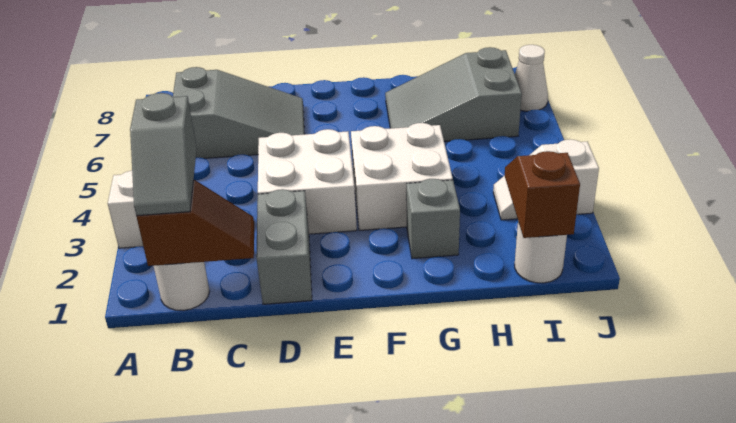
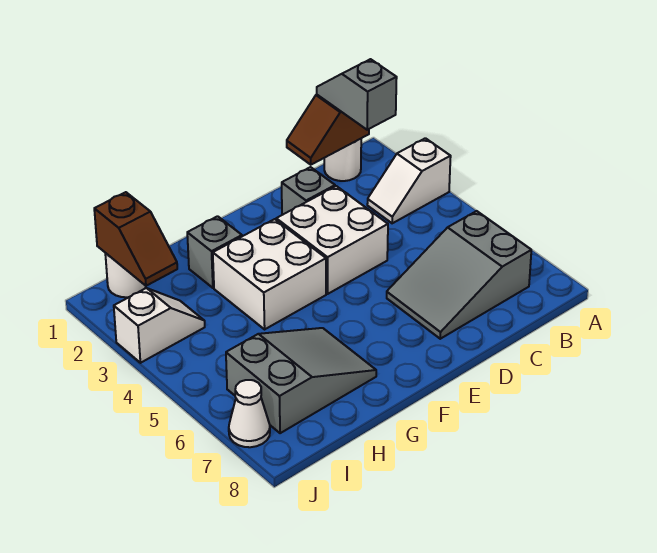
grey 1x2 brick [256,189,312,304] -> grey 1x1 brick [282,167,335,215]

